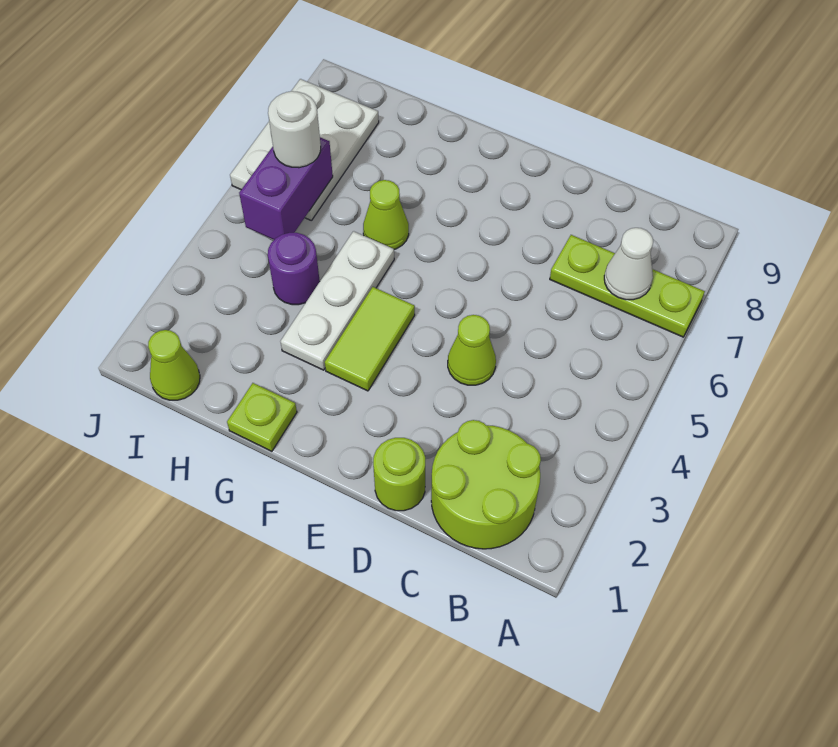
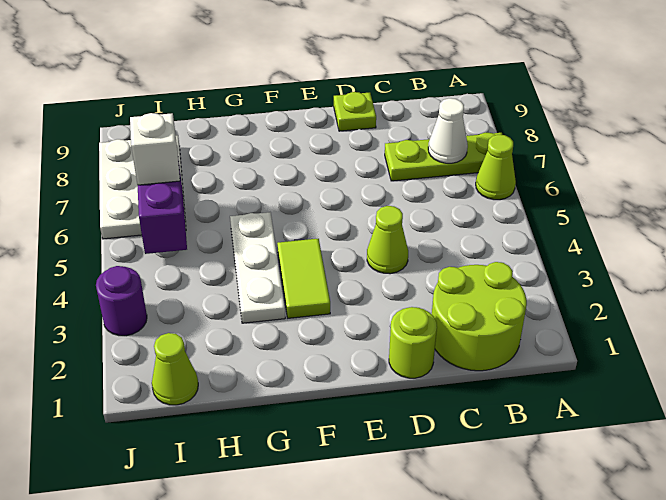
lime 1x1 plate [227,383,297,451] -> lime 1x1 plate moved to [334,92,376,131]
lime 1x1 cone [363,180,409,250] -> lime 1x1 cone moved to [476,135,516,200]
purple 1x1 round brick [268,233,320,305] -> purple 1x1 round brick moved to [96,266,147,336]
white 1x1 round brick [268,91,321,168] -> white 1x1 brick [130,113,180,185]

